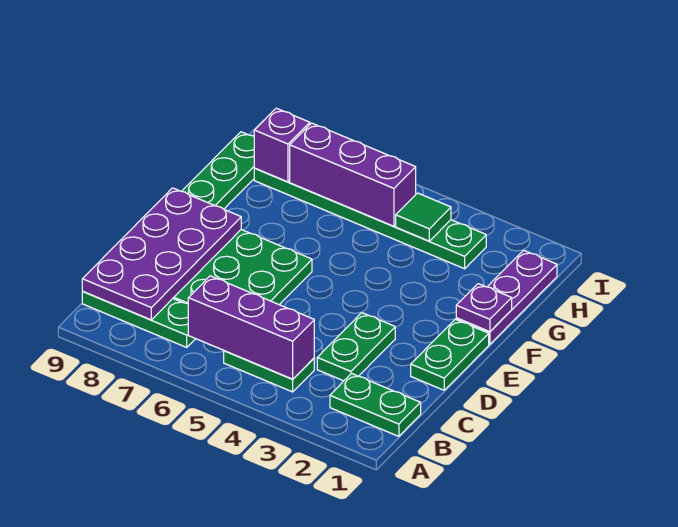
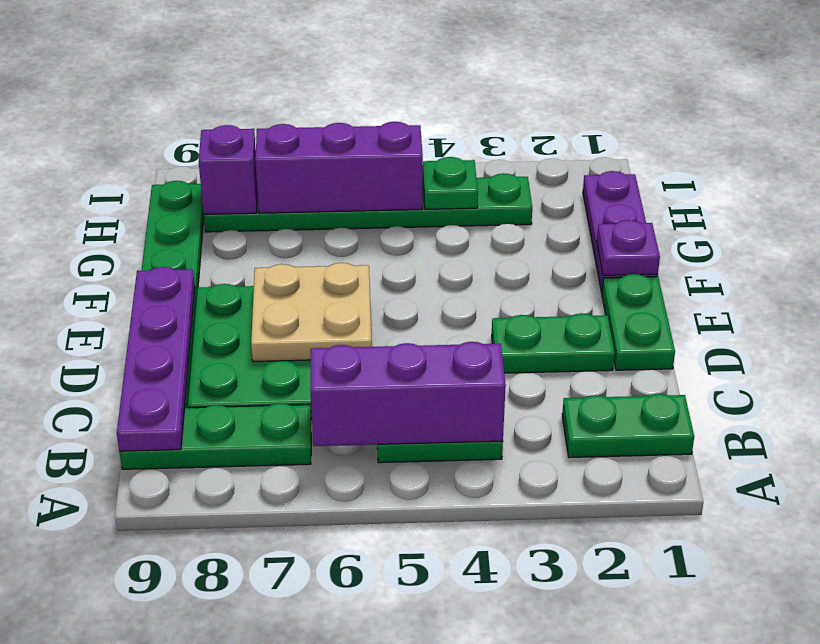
purple 2x4 plate [82,188,241,320] -> purple 1x4 plate [117,267,195,451]
green 1x2 plate [317,313,395,381] -> green 1x2 plate turned to [492,313,615,373]
none -> tan 2x2 plate [251,263,372,362]
green 1x1 tile [396,193,451,241] -> green 1x1 plate [423,157,478,209]

